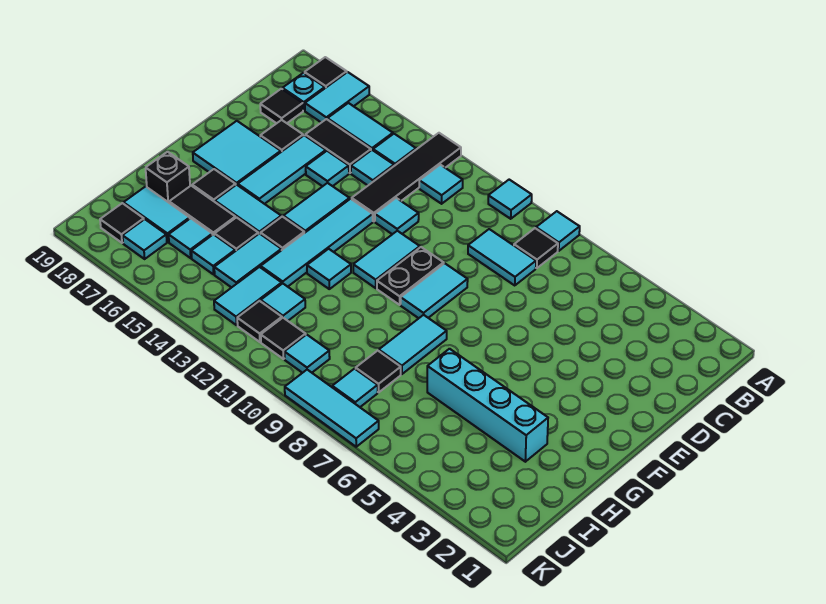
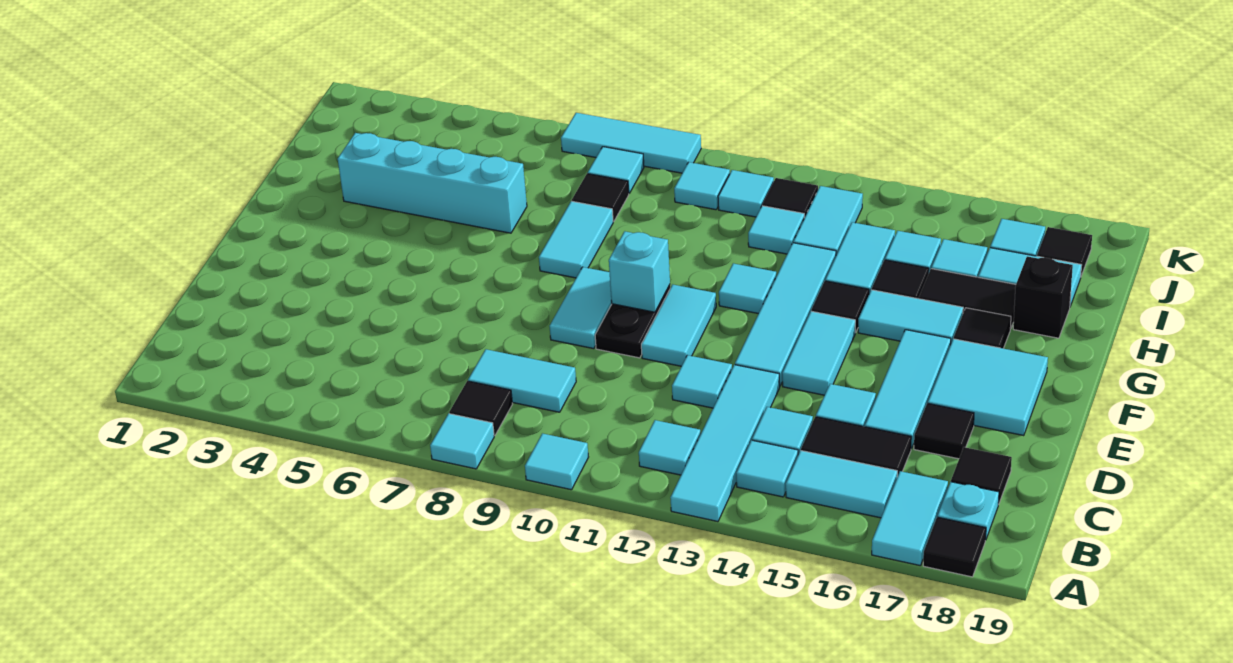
black 1x4 tile [352,133,461,221] -> cyan 1x4 tile [670,365,780,522]
none -> cyan 1x1 brick [609,231,670,312]
black 1x1 tile [261,318,306,359] -> cyan 1x1 tile [718,170,774,217]

